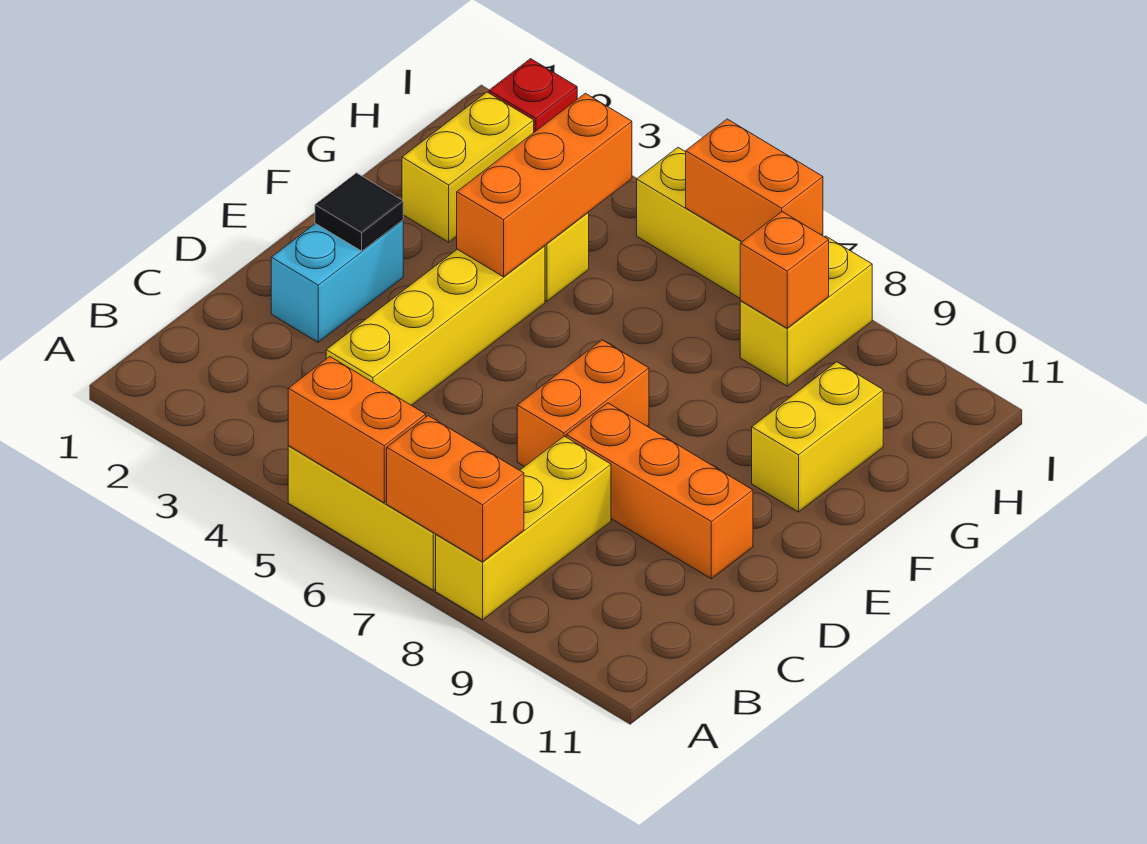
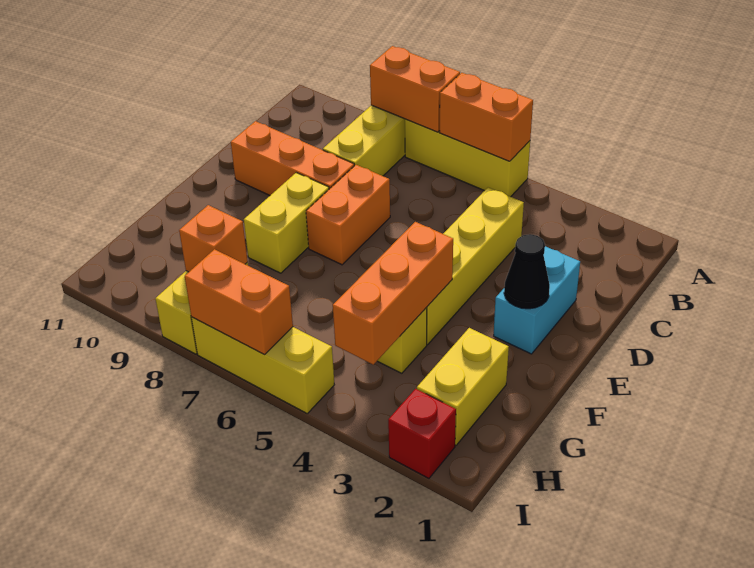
black 1x1 tile [315,173,403,251] -> black 1x1 cone [504,234,550,309]
yellow 1x2 brick [752,362,883,512] -> yellow 1x2 brick moved to [244,173,329,273]

